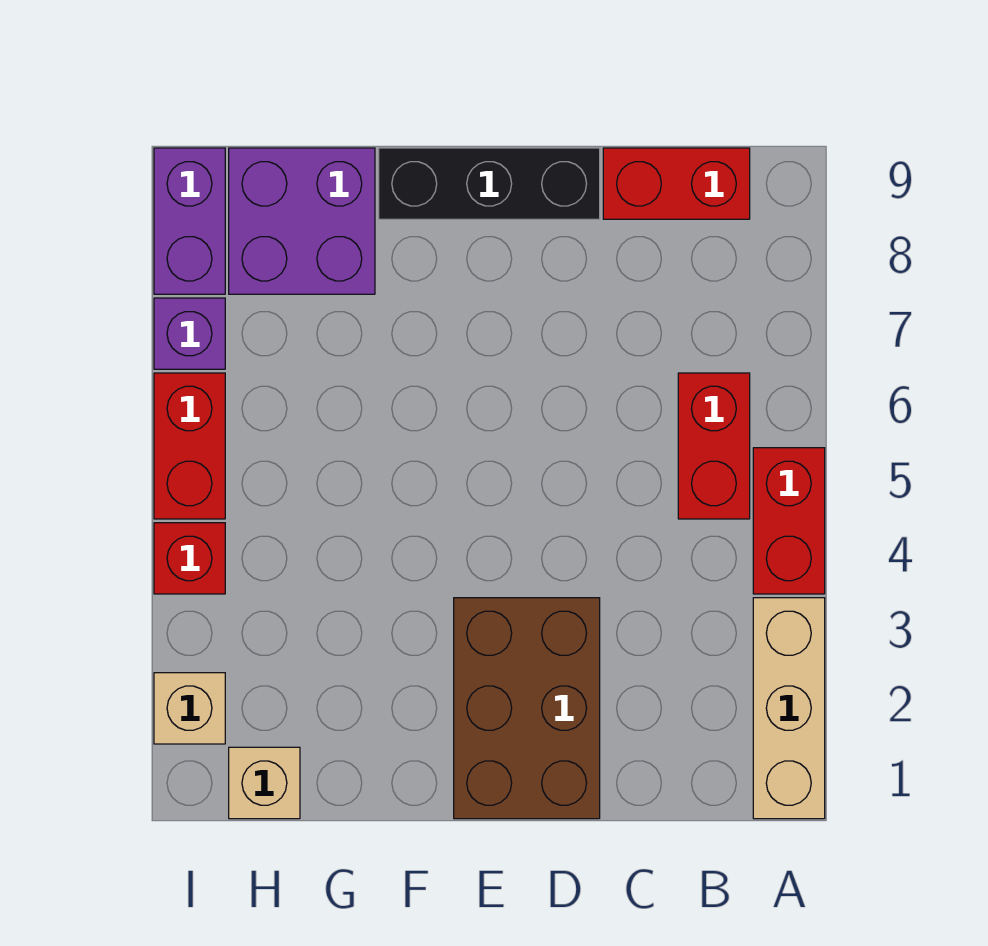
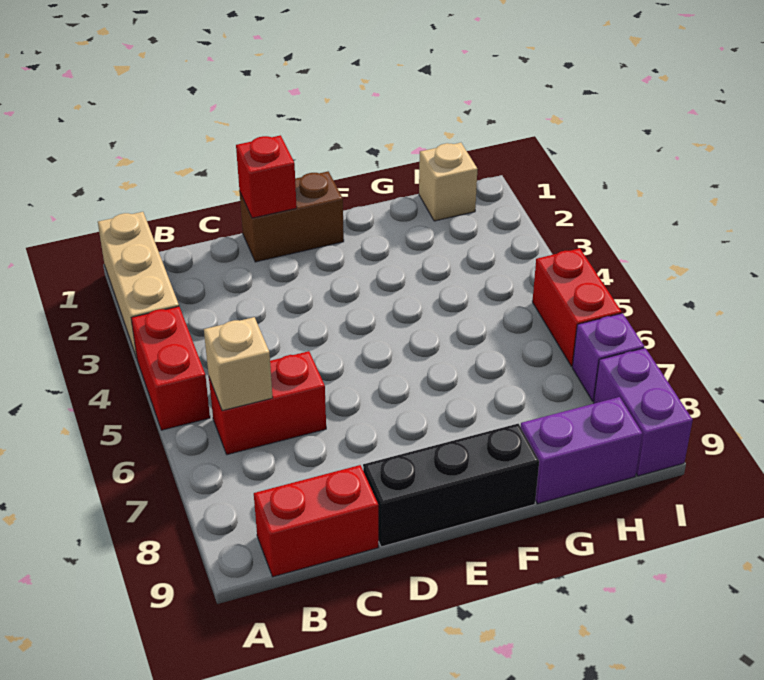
red 1x2 brick [678,373,750,519] -> red 1x2 brick turned to [209,351,326,455]
brown 2x3 brick [454,598,600,819] -> brown 1x2 brick [240,171,344,262]
purple 2x2 brick [229,148,375,294] -> purple 1x2 brick [521,397,642,504]
tan 1x1 brick [154,673,225,744] -> tan 1x1 brick moved to [204,317,273,411]
red 1x1 brick [154,523,225,594] -> red 1x1 brick moved to [236,135,297,218]

